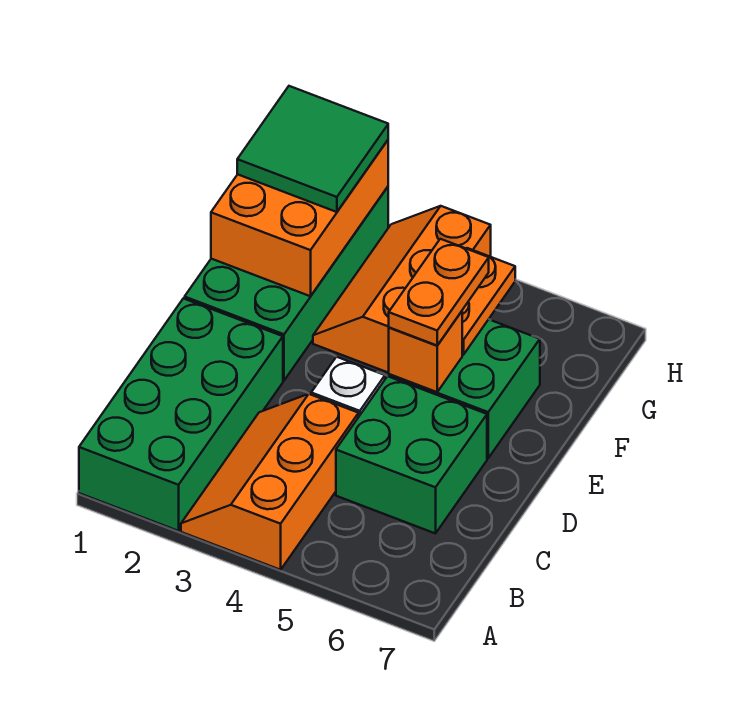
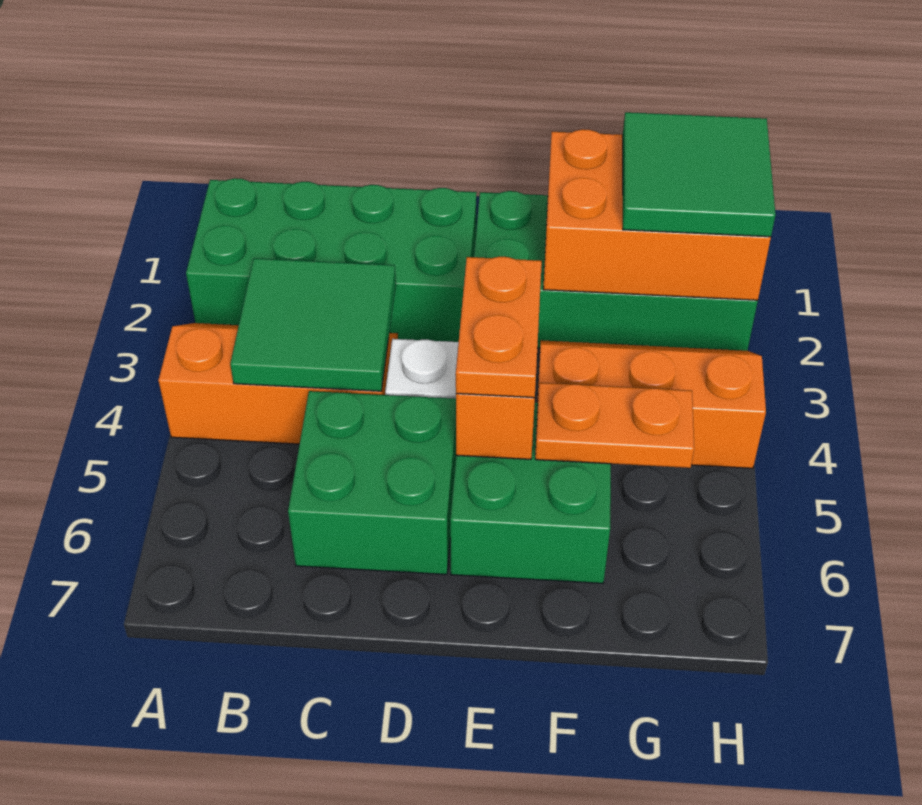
none -> green 2x2 tile [230,258,396,391]
orange 1x2 plate [389,239,489,345] -> orange 1x2 plate turned to [456,257,542,398]

